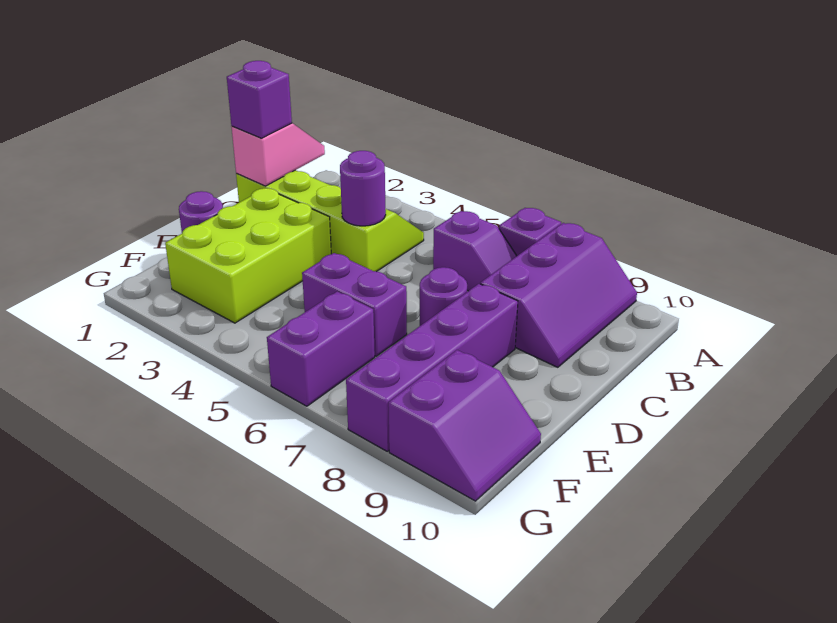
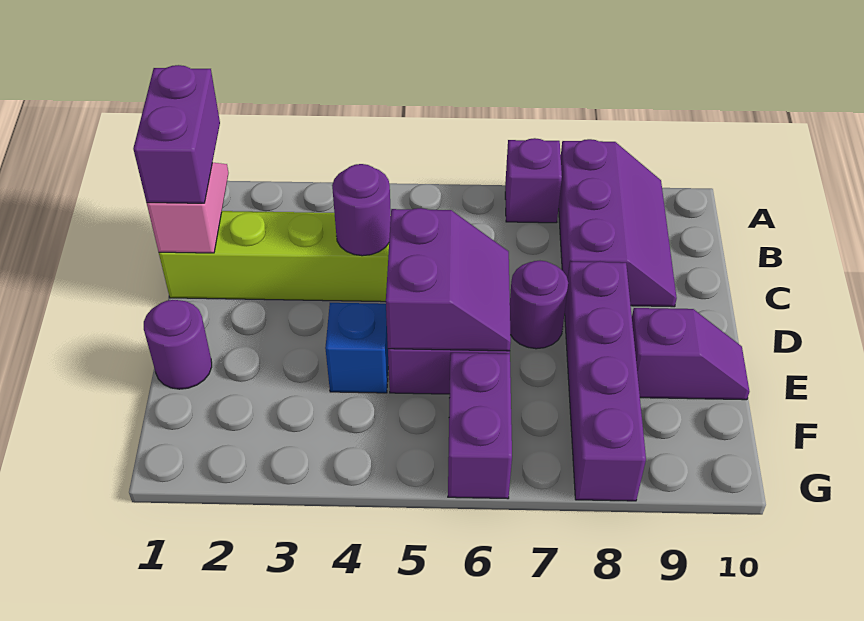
purple 1x2 slope [433,211,516,291] -> purple 1x2 slope moved to [632,308,749,400]
purple 1x1 brick [227,61,292,138] -> purple 1x2 brick [133,65,220,203]
lime 2x3 brick [165,188,331,323] -> none
none -> blue 1x1 brick [325,303,388,393]
purple 2x2 slope [388,350,541,501] -> purple 2x2 slope moved to [386,208,511,351]

